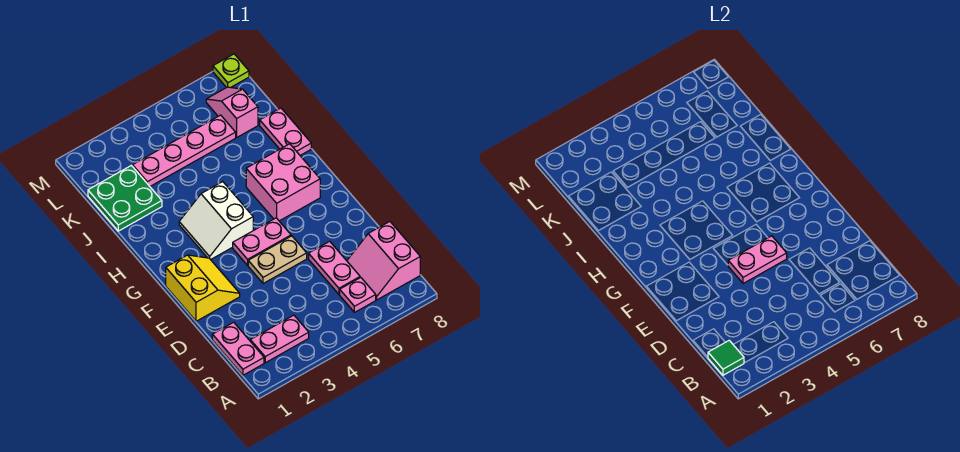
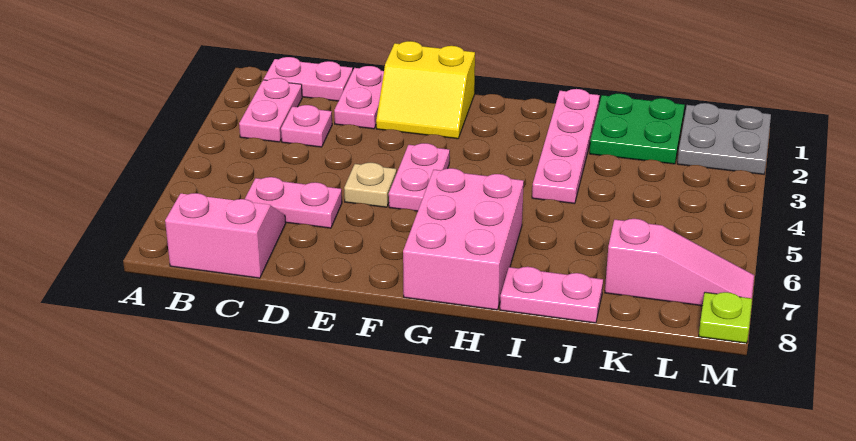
green 1x1 tile [708,340,744,375] -> none
pink 1x1 plate [340,278,376,312] -> pink 1x1 plate moved to [281,105,332,147]
tan 1x2 plate [248,236,307,284] -> tan 1x1 plate [344,163,396,207]
pink 1x2 plate [728,236,787,284] -> pink 1x2 plate moved to [334,66,384,129]
white 2x2 slope [179,182,253,260] -> none
pink 2x2 brick [246,144,320,221] -> pink 2x3 brick [403,168,524,310]
pink 1x4 plate [133,115,236,186] -> pink 1x4 plate moved to [532,89,600,204]
pink 1x2 slope [206,87,258,137] -> pink 1x3 slope [605,219,754,306]
none -> grey 2x2 plate [677,103,771,174]

